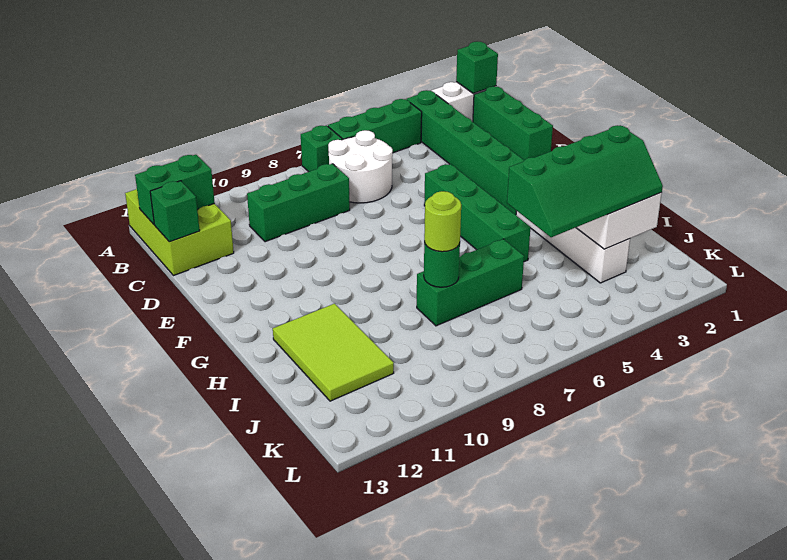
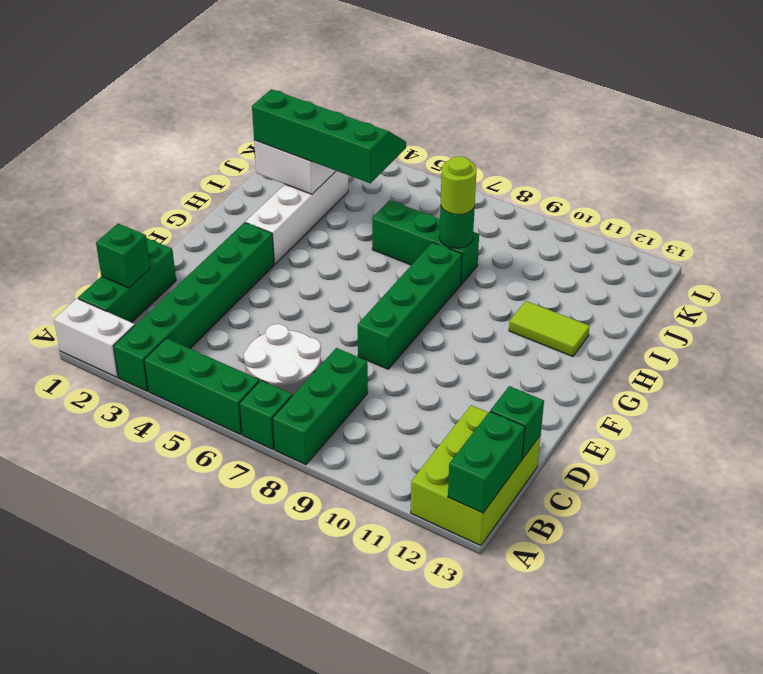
green 1x1 brick [456,42,498,94] -> green 1x1 brick moved to [96,224,150,288]
green 1x2 brick [135,155,215,224] -> green 1x2 brick turned to [448,411,525,513]
green 1x3 brick [247,164,350,242] -> green 1x3 brick turned to [272,348,368,465]
green 1x4 brick [424,164,530,262] -> green 1x4 brick moved to [358,242,462,369]
lime 2x3 tile [273,303,394,401] -> lime 1x2 tile [509,301,590,357]

